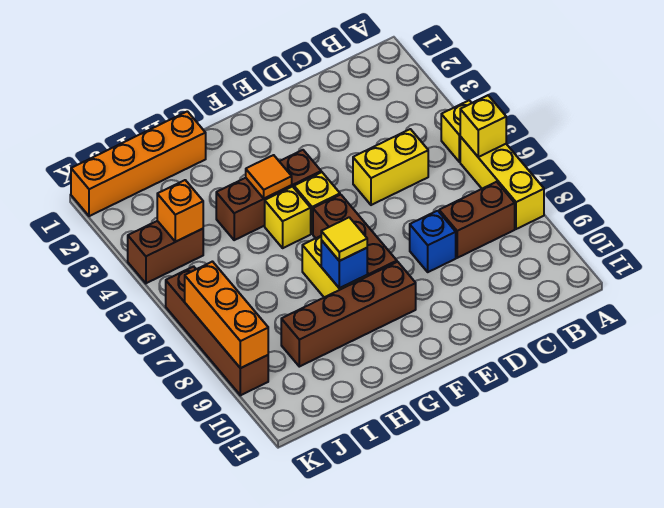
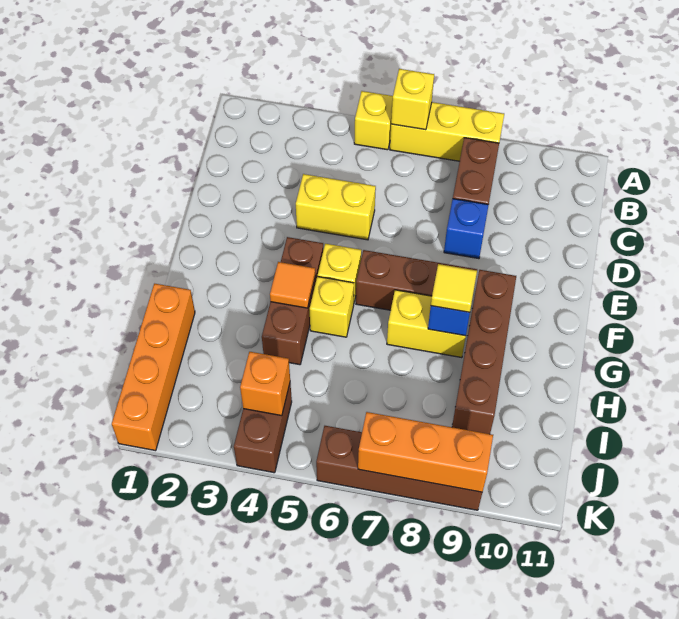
yellow 1x2 brick [353,129,428,205] -> yellow 1x2 brick turned to [296,174,376,240]

